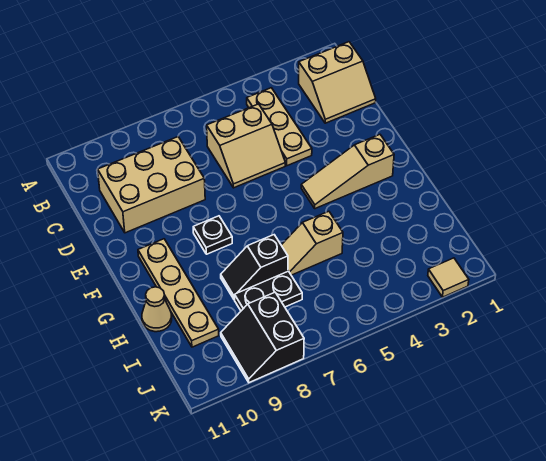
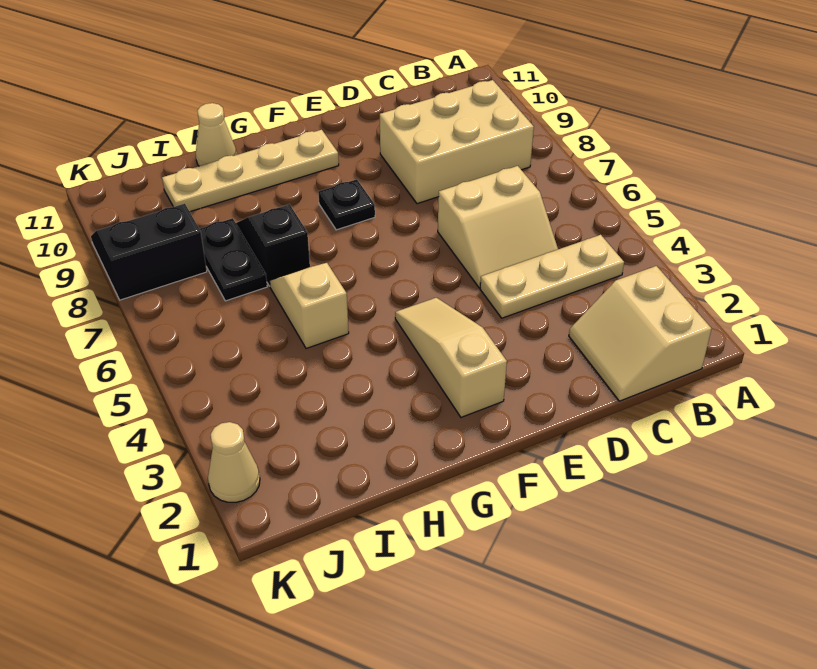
tan 2x2 slope [207,104,285,188] -> tan 2x2 slope turned to [438,166,558,288]
tan 2x3 brick [98,137,205,233] -> tan 2x3 brick turned to [380,80,534,204]
tan 1x1 tile [428,258,469,297] -> tan 1x1 cone [208,422,260,502]

